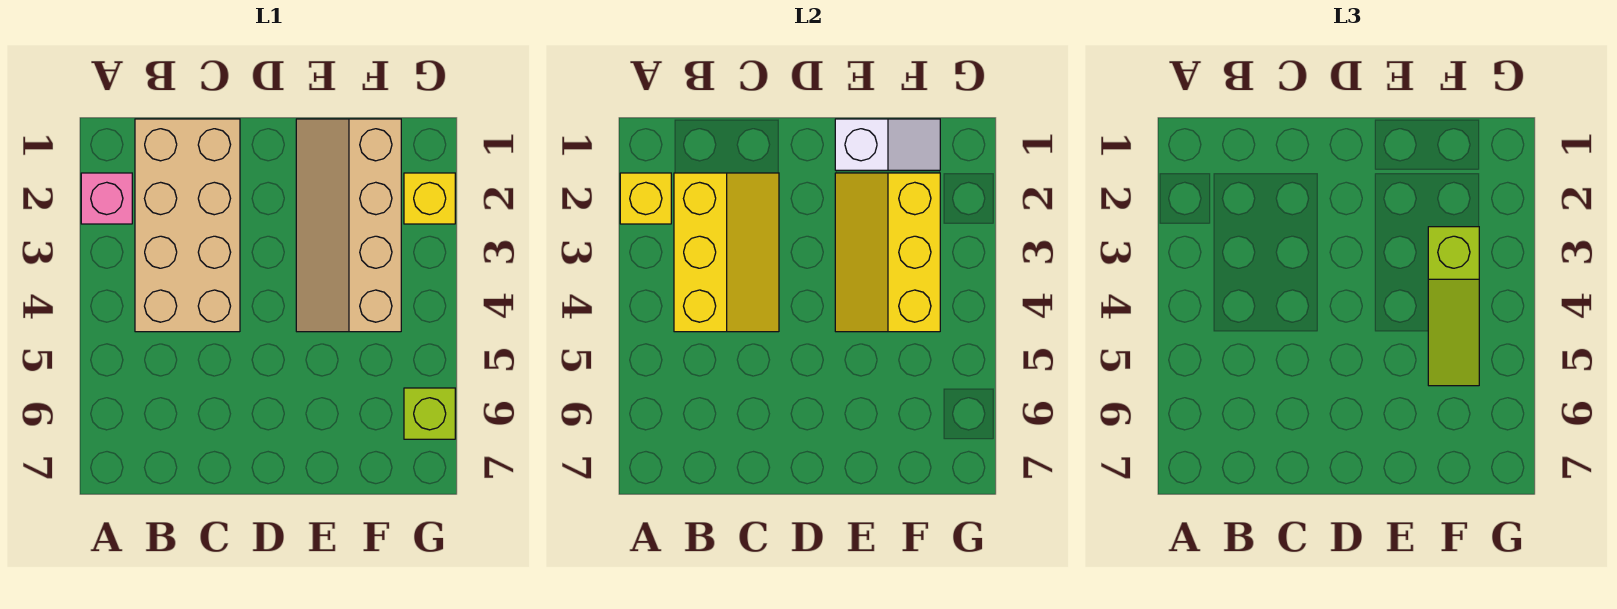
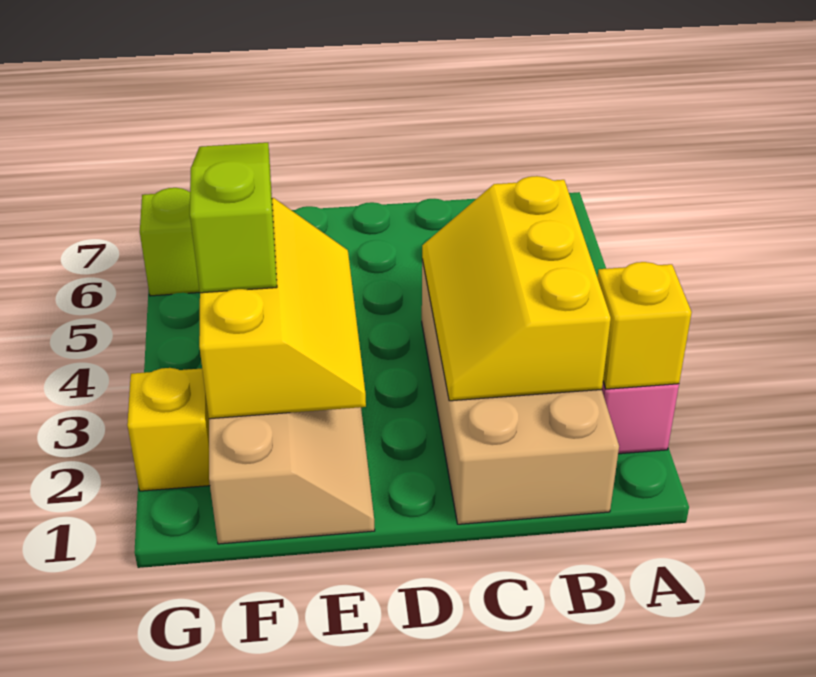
white 1x2 slope [835,119,940,170] -> none

